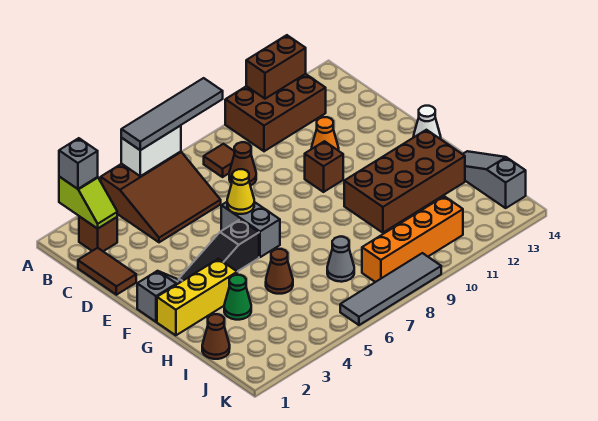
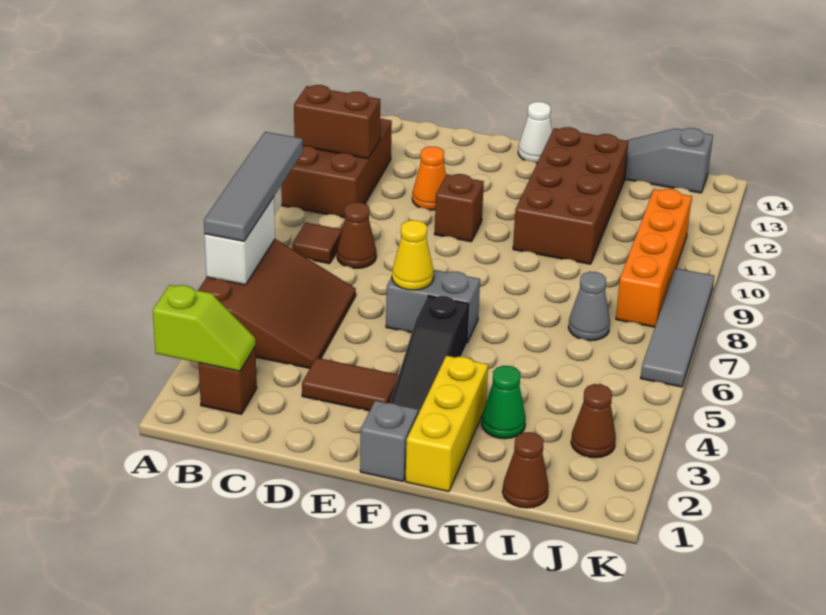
grey 1x1 brick [59,138,98,189] -> none
brown 1x2 brick [246,35,306,99] -> brown 1x2 brick turned to [294,85,380,158]
brown 1x2 tile [78,248,136,295] -> brown 1x2 tile moved to [302,358,398,411]
brown 1x1 cone [266,249,293,294] -> brown 1x1 cone moved to [571,384,616,458]

